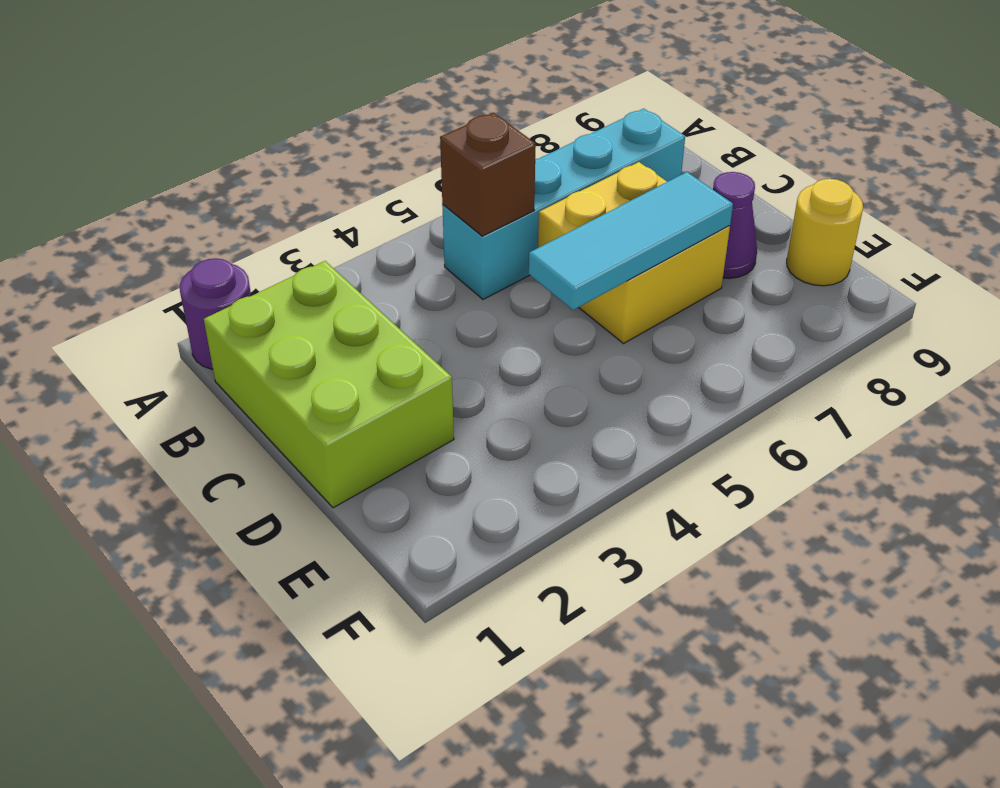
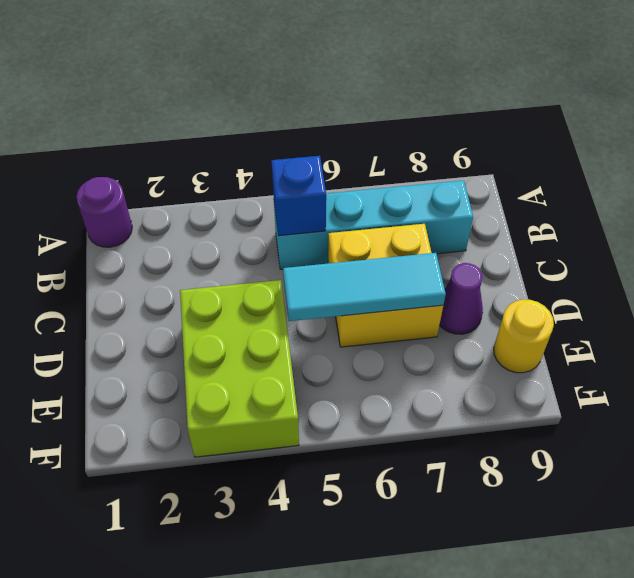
lime 2x3 brick [204,261,454,508] -> lime 2x3 brick moved to [180,280,299,457]
brown 1x1 brick [440,113,536,236] -> blue 1x1 brick [271,156,326,236]

